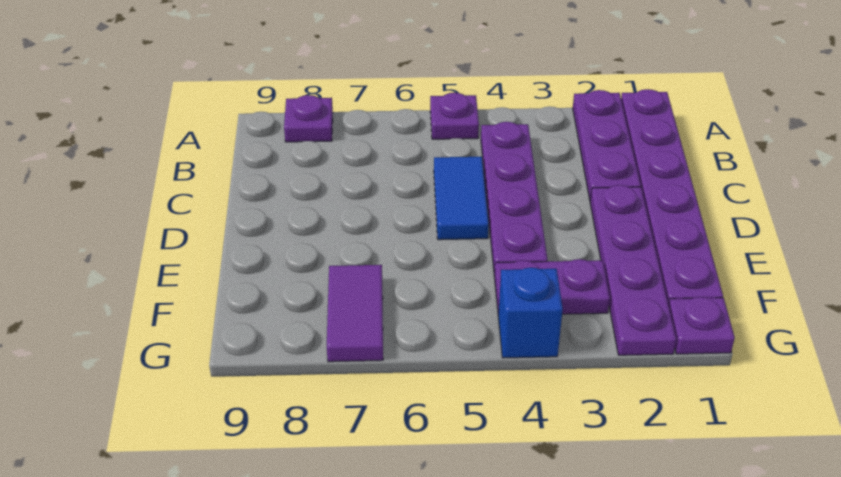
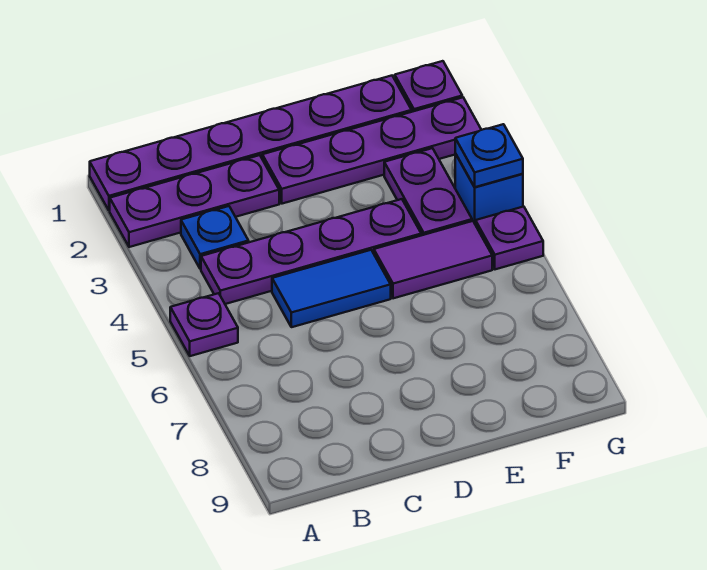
purple 1x1 plate [284,95,333,142] -> purple 1x1 plate moved to [476,207,543,269]
none -> blue 1x1 plate [181,206,249,269]
purple 1x2 tile [327,265,383,362] -> purple 1x2 tile moved to [374,221,492,298]
none -> blue 1x1 plate [455,124,523,187]

